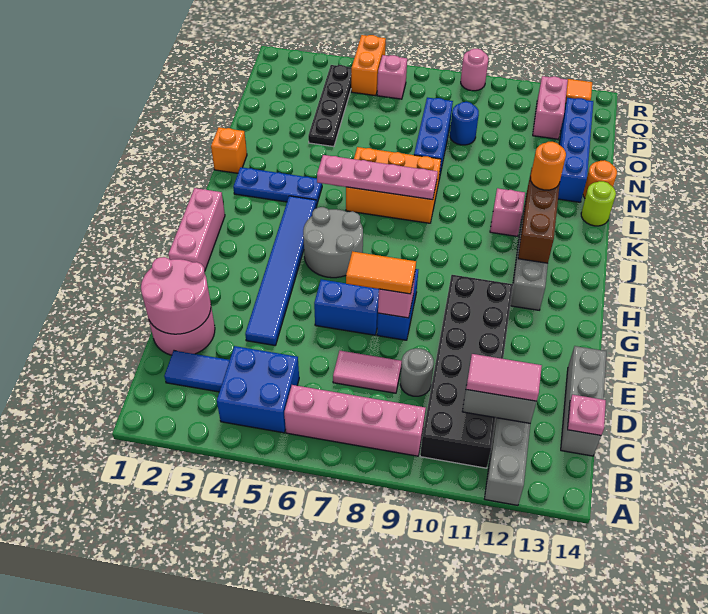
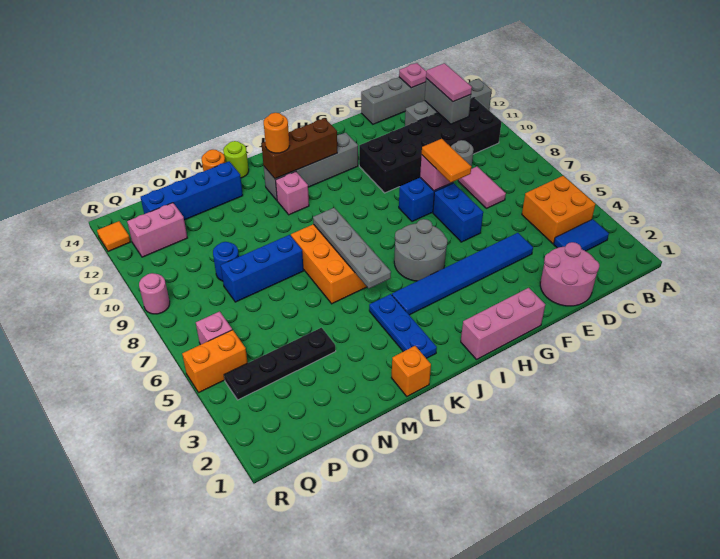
blue 2x2 brick [217,346,299,433] -> orange 2x2 brick [522,176,595,244]
pink 1x4 brick [284,385,426,456] -> none
blue 1x2 tile [164,351,230,392] -> blue 1x2 tile turned to [554,219,609,251]
pink 2x2 round brick [141,257,211,334] -> none
pink 1x4 plate [317,155,438,200] -> grey 1x4 plate [313,208,391,289]

